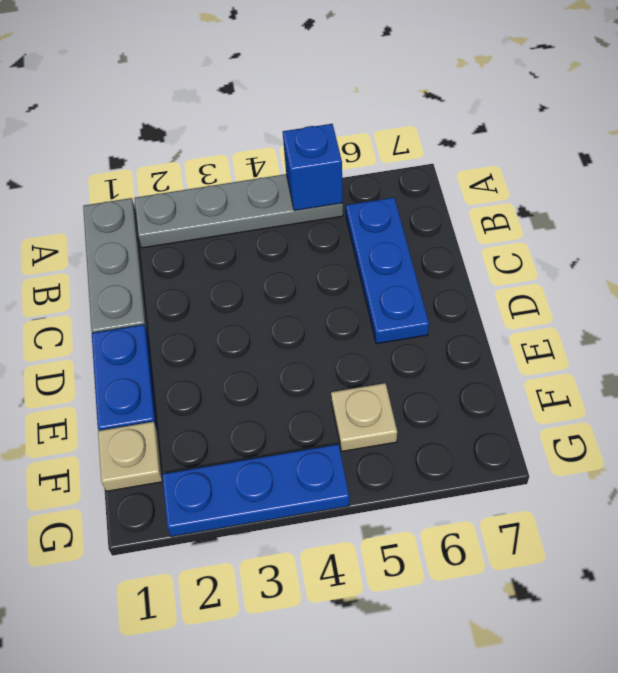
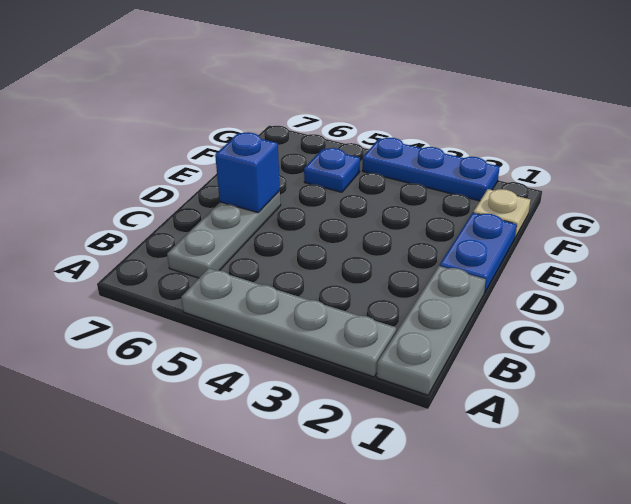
blue 1x1 brick [283,124,343,211] -> blue 1x1 brick moved to [215,132,280,213]
blue 1x3 plate [346,198,429,344] -> grey 1x3 plate [167,191,281,278]
tan 1x1 plate [331,383,397,451] -> blue 1x1 plate [304,148,360,192]

